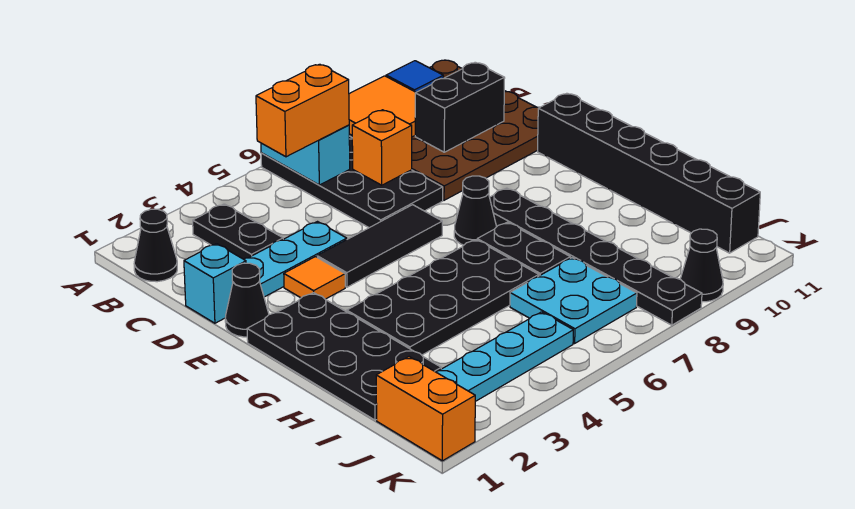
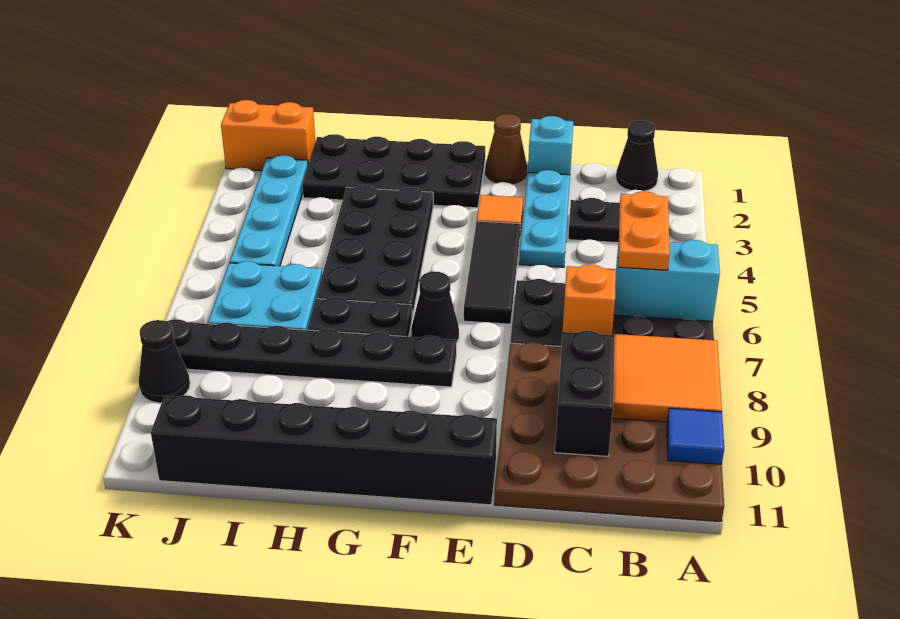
orange 1x2 brick [256,64,349,157] -> orange 1x2 plate [618,191,670,270]
black 1x1 cone [225,263,269,337] -> brown 1x1 cone [486,114,527,184]

